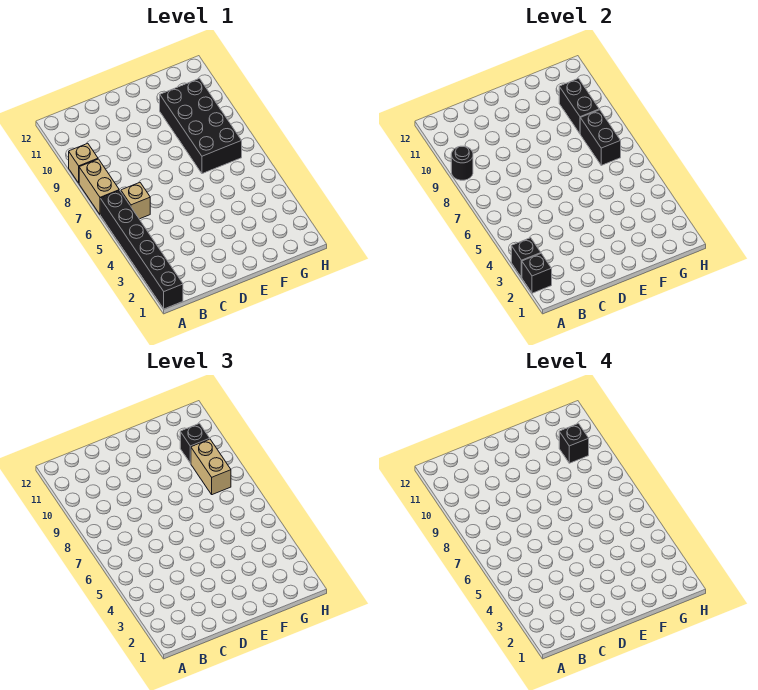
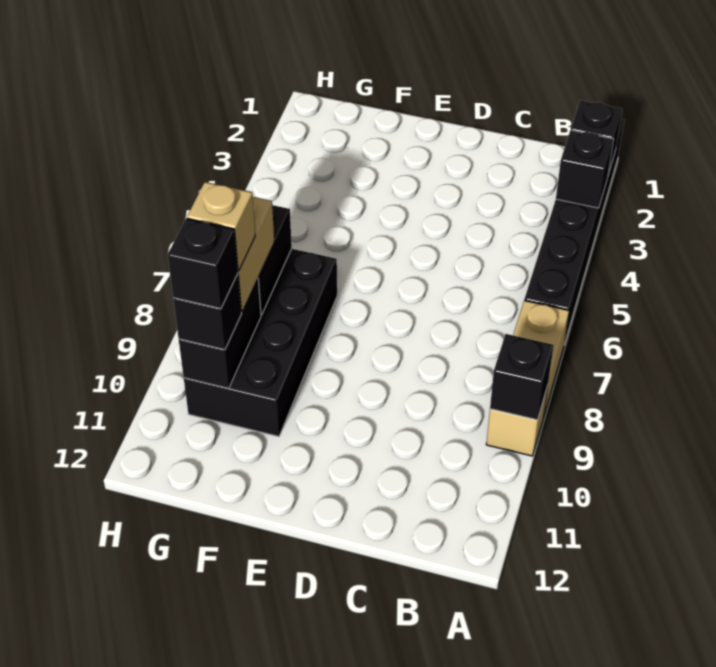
black 1x1 round brick [451,146,473,180] -> black 1x1 brick [490,334,554,420]
tan 1x1 brick [121,183,150,219] -> tan 1x1 brick moved to [187,182,255,271]

